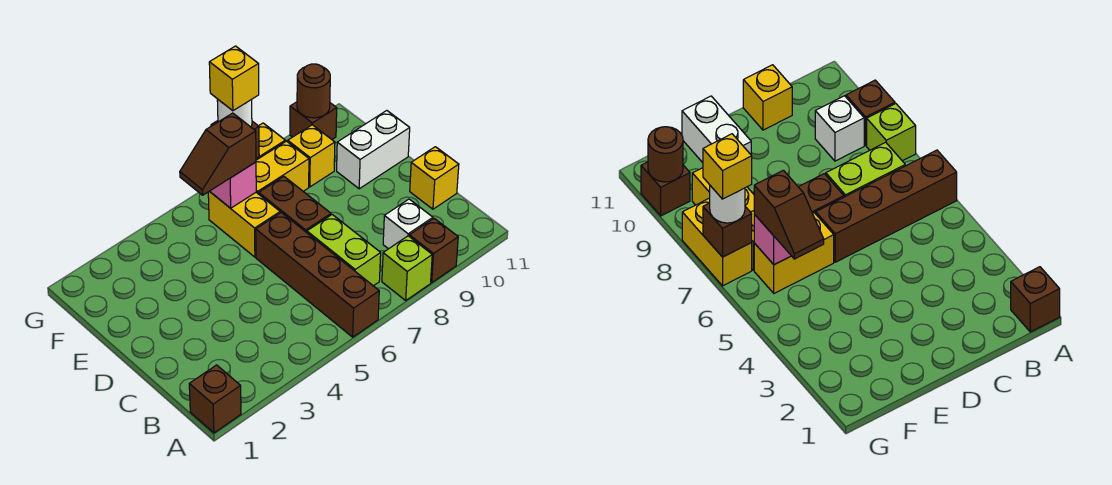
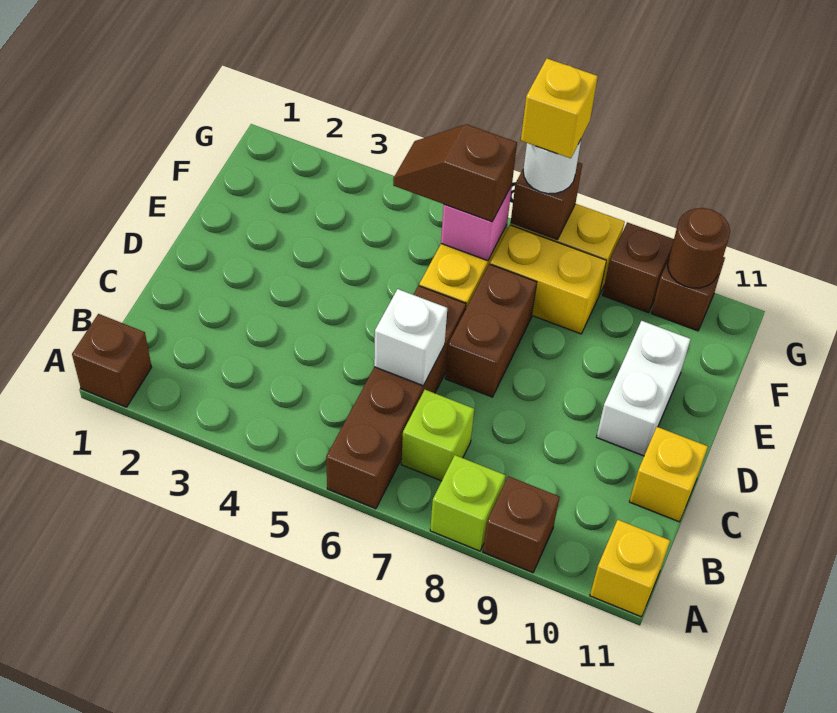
lime 1x2 brick [307,215,381,286] -> lime 1x1 brick [401,390,474,481]
white 1x1 brick [383,199,433,249] -> white 1x1 brick moved to [374,289,447,386]
white 1x2 brick [337,111,410,189] -> white 1x2 brick turned to [597,321,691,456]
yellow 1x1 brick [288,125,335,187] -> yellow 1x1 brick moved to [590,520,670,617]
none -> brown 1x1 brick [602,222,674,313]

